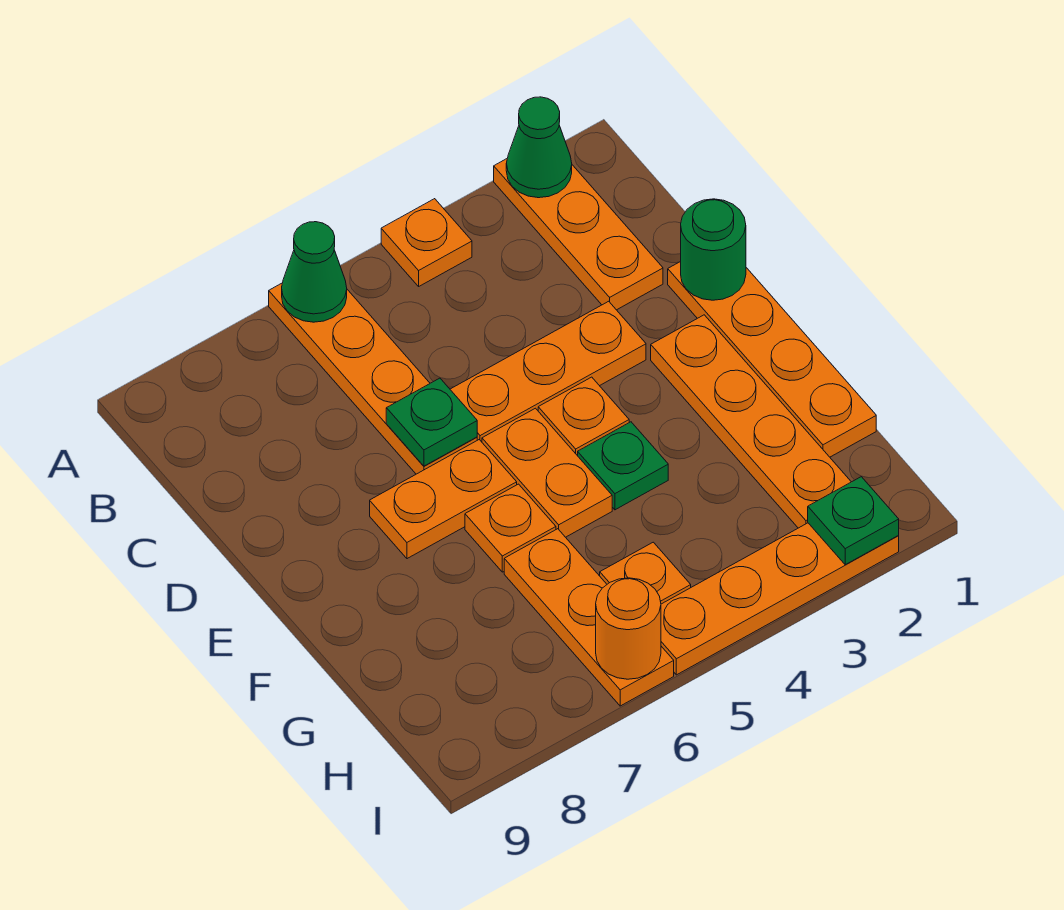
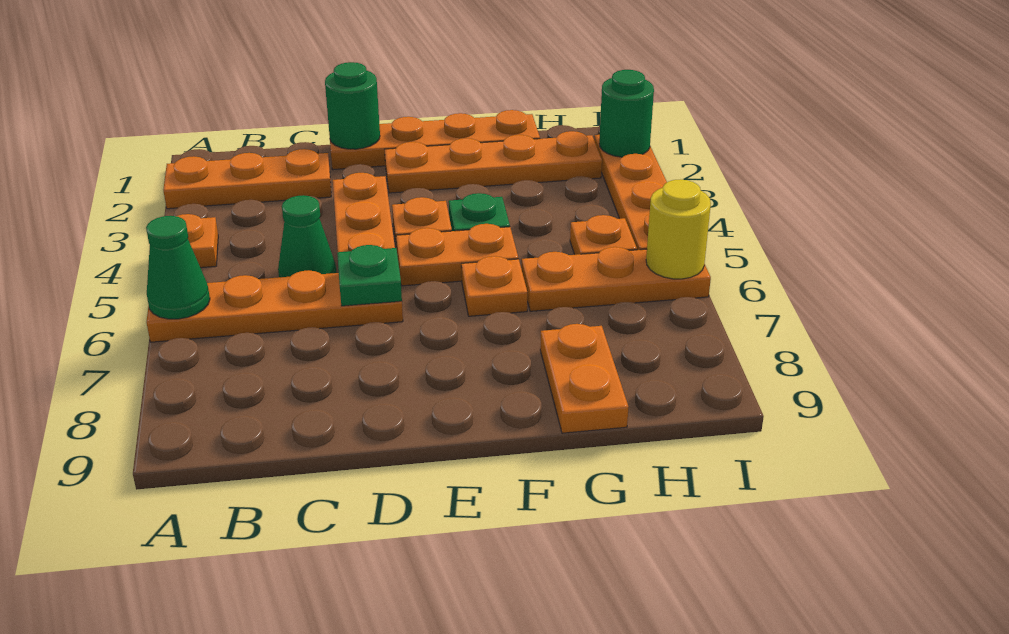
green 1x1 cone [506,97,572,198] -> green 1x1 cone moved to [278,195,336,277]
orange 1x2 plate [370,440,517,559] -> orange 1x2 plate moved to [540,324,628,433]
green 1x1 plate [808,477,899,565] -> green 1x1 round brick [599,70,654,157]
orange 1x1 round brick [596,578,661,679] -> yellow 1x1 round brick [646,179,711,279]

